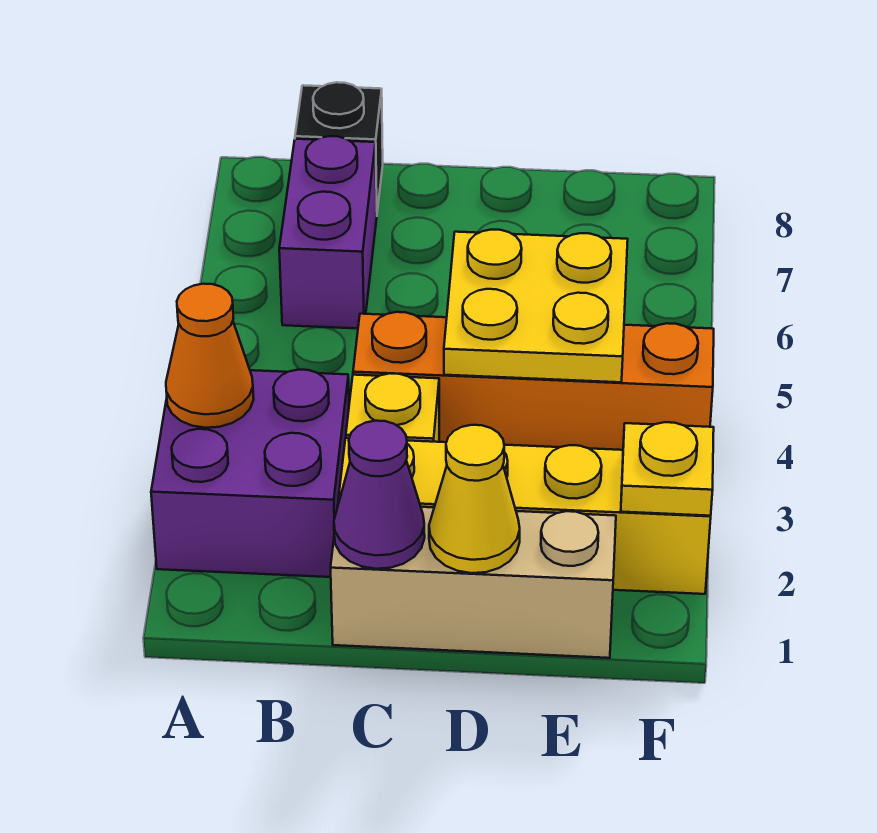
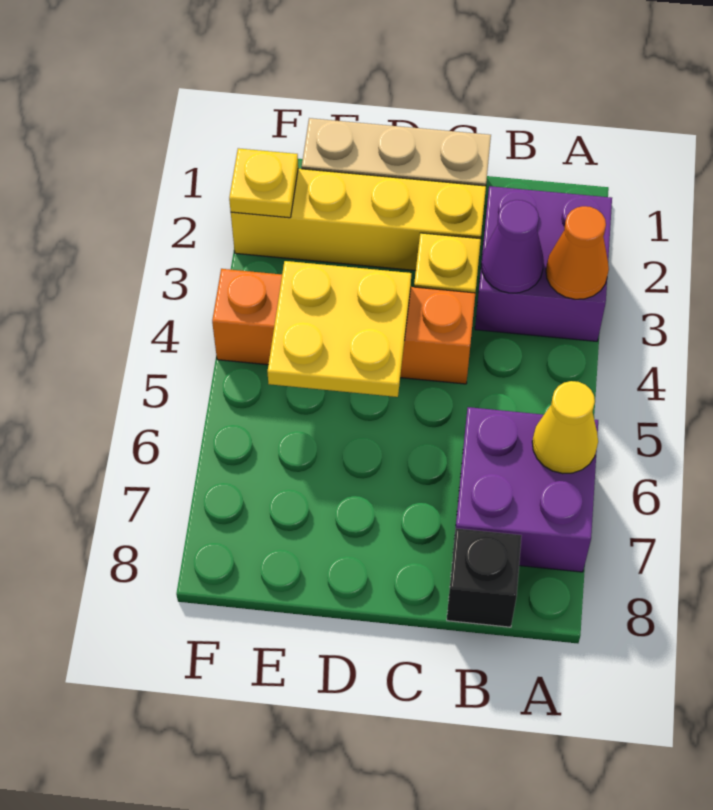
purple 1x2 brick [279,136,377,329] -> purple 2x2 brick [454,407,598,572]
purple 1x1 cone [334,421,425,569] -> purple 1x1 cone moved to [481,200,544,293]
yellow 1x1 cone [429,425,520,573] -> yellow 1x1 cone moved to [532,381,598,474]

